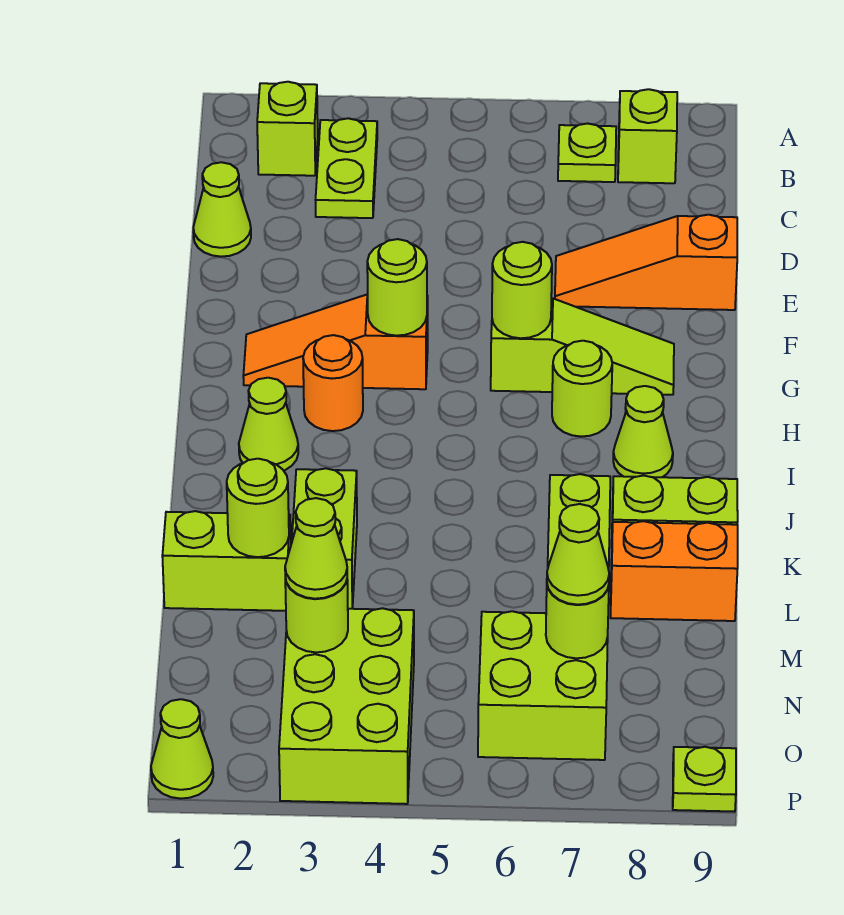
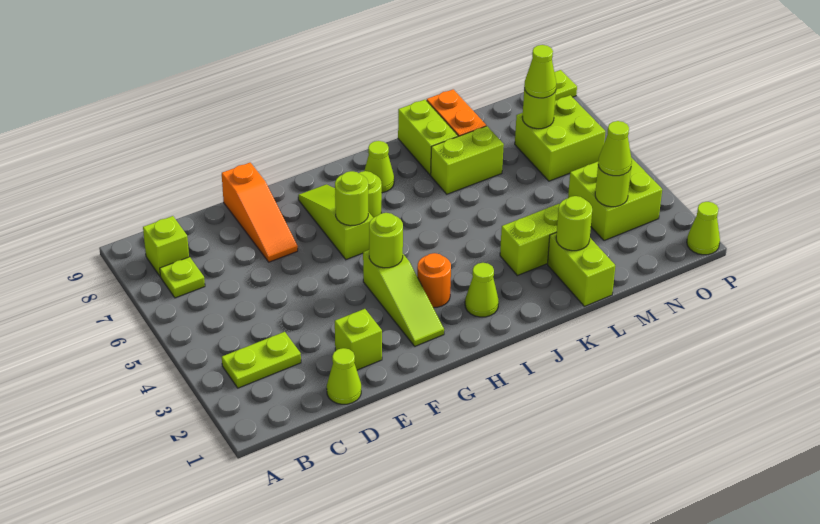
lime 1x1 brick [257,82,318,176] -> lime 1x1 brick moved to [335,309,382,370]
orange 1x3 slope [243,295,428,389] -> lime 1x3 slope [363,250,444,346]
lime 2x3 brick [279,608,414,804] -> lime 2x2 brick [568,158,662,241]

